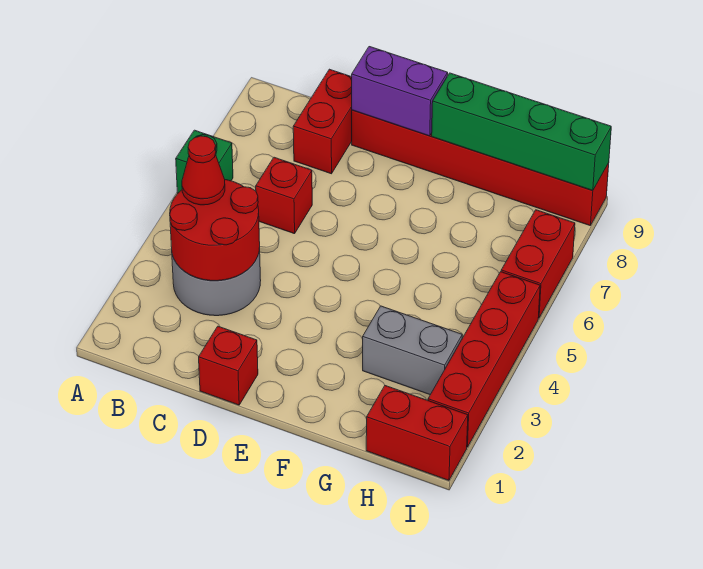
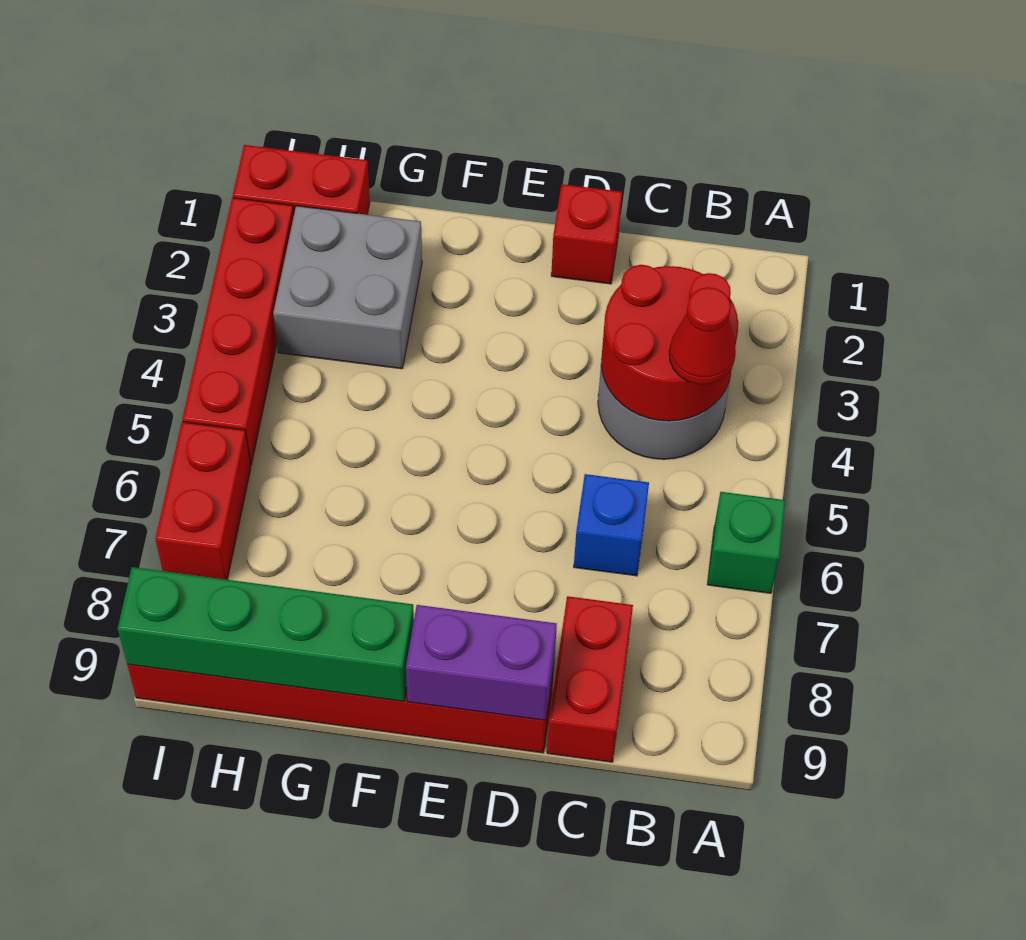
red 1x1 brick [256,157,312,234] -> blue 1x1 brick [574,474,649,576]
grey 1x2 brick [363,306,462,395] -> grey 2x2 brick [273,206,422,369]

